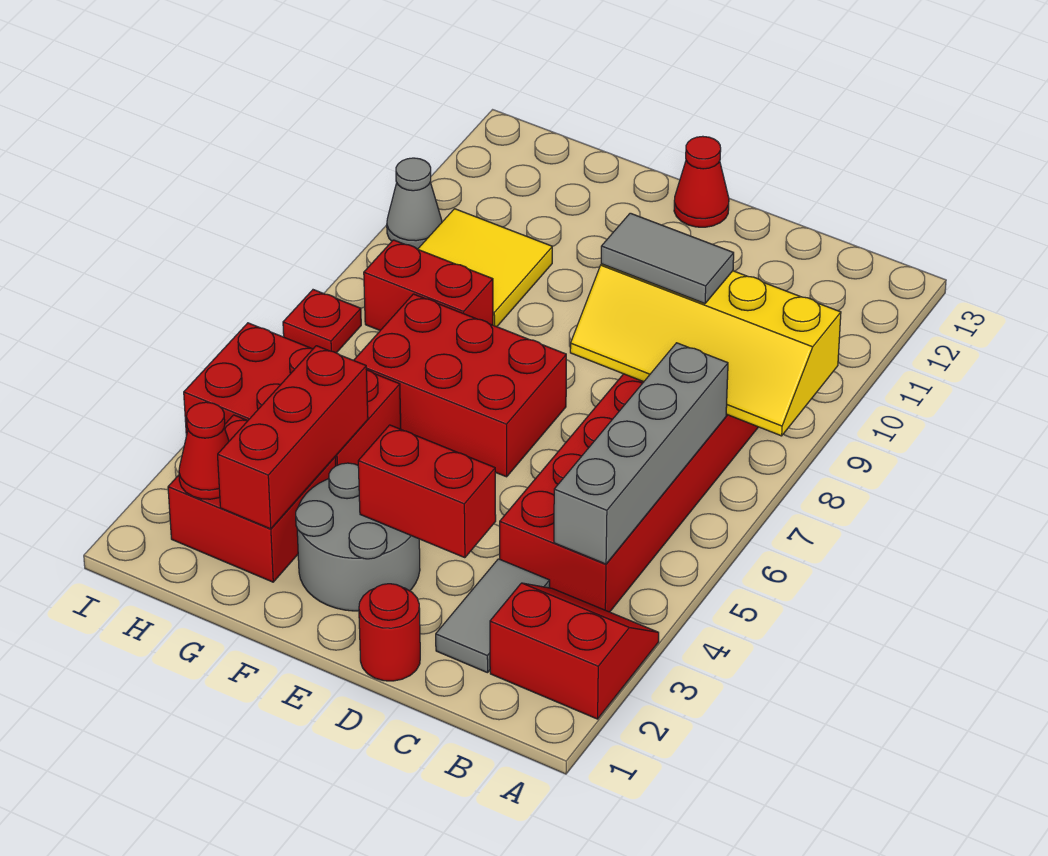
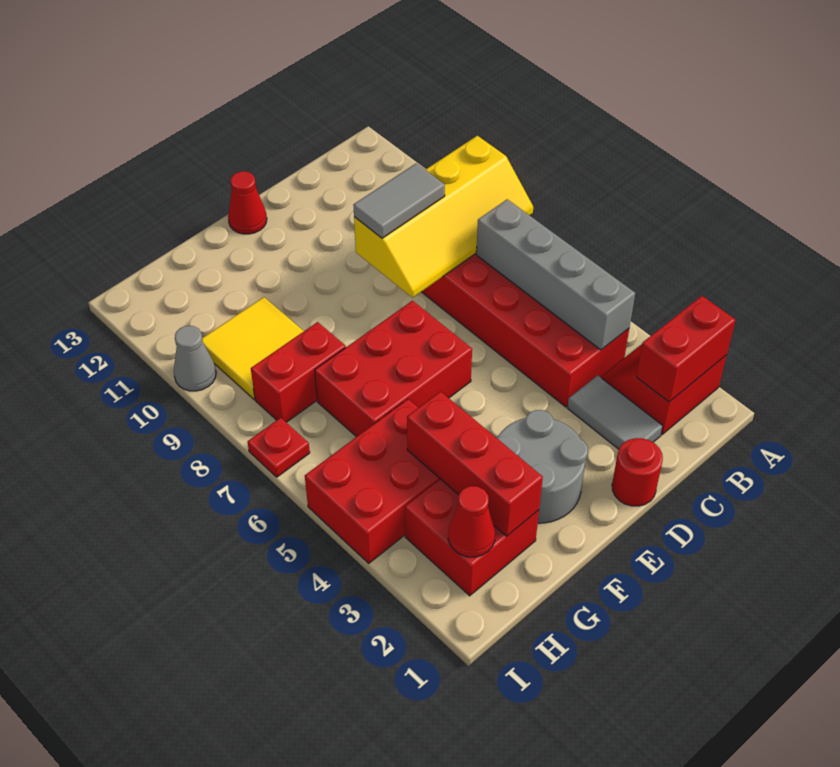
red 1x2 brick [358,425,496,558] -> red 1x2 brick moved to [636,296,736,402]

